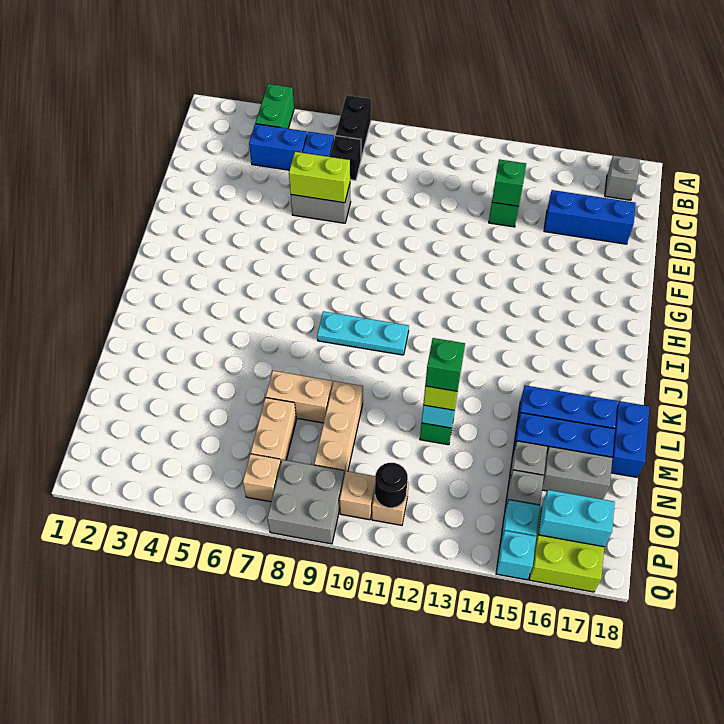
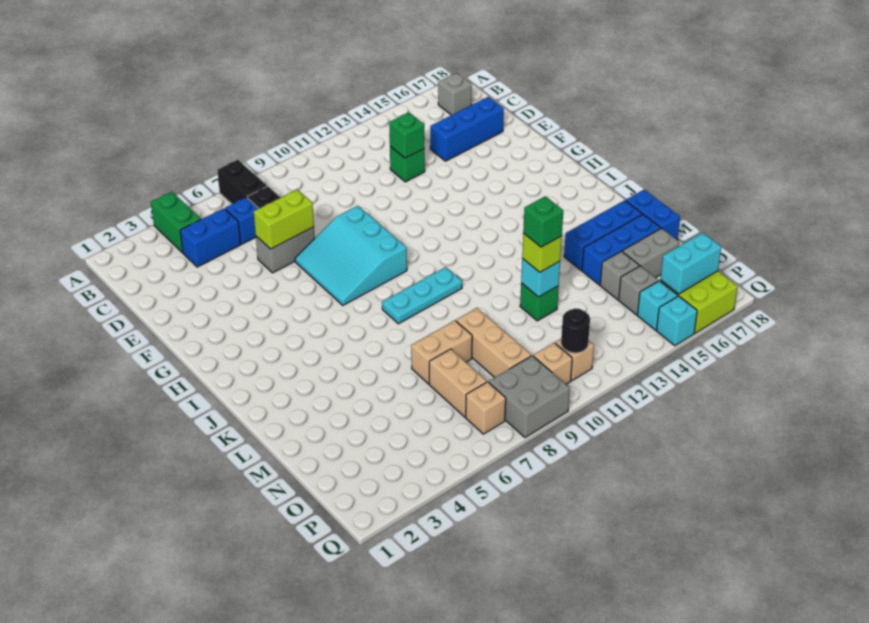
none -> cyan 3x3 slope [295,206,407,305]

